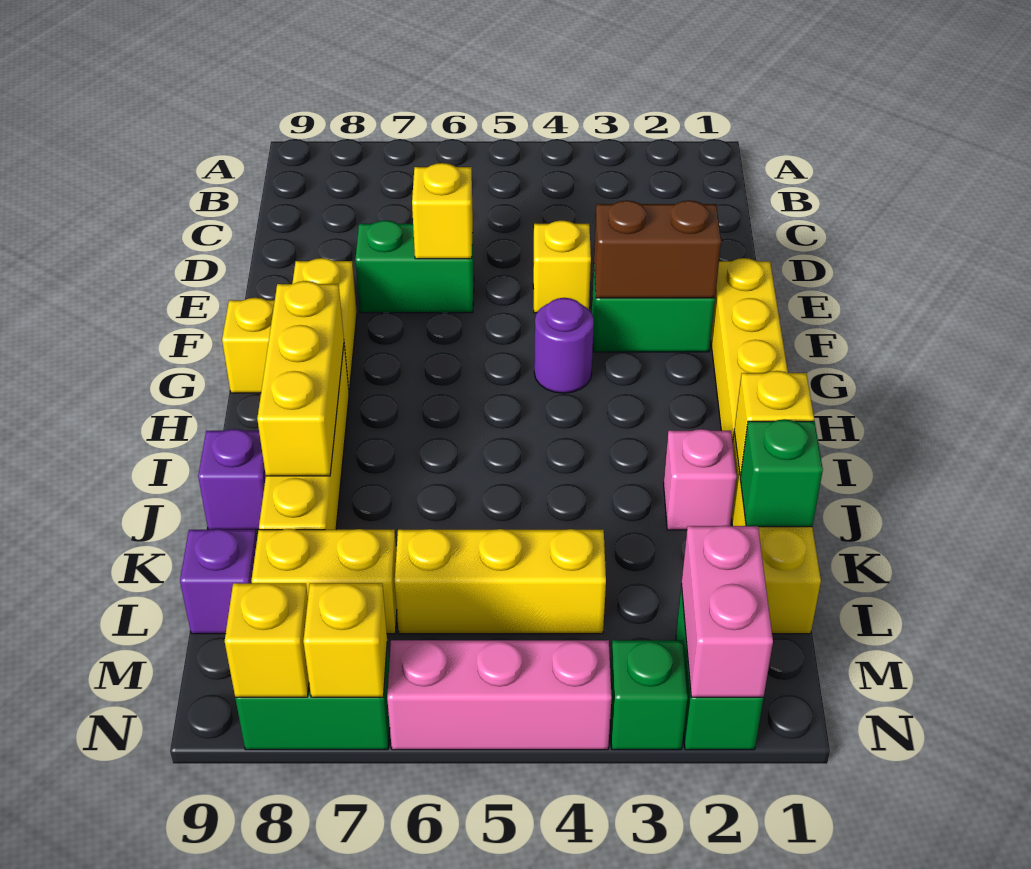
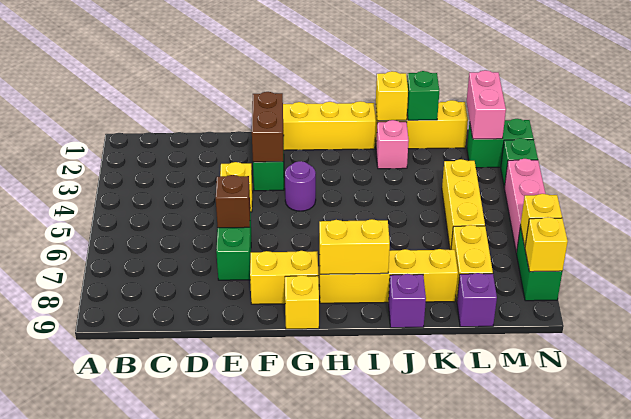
yellow 1x1 brick [412,163,473,259] -> brown 1x1 brick [216,175,250,228]
yellow 1x3 brick [257,281,344,476] -> yellow 1x2 brick [319,219,390,274]
pink 1x2 brick [681,525,773,697] -> pink 1x2 brick turned to [467,70,506,139]

